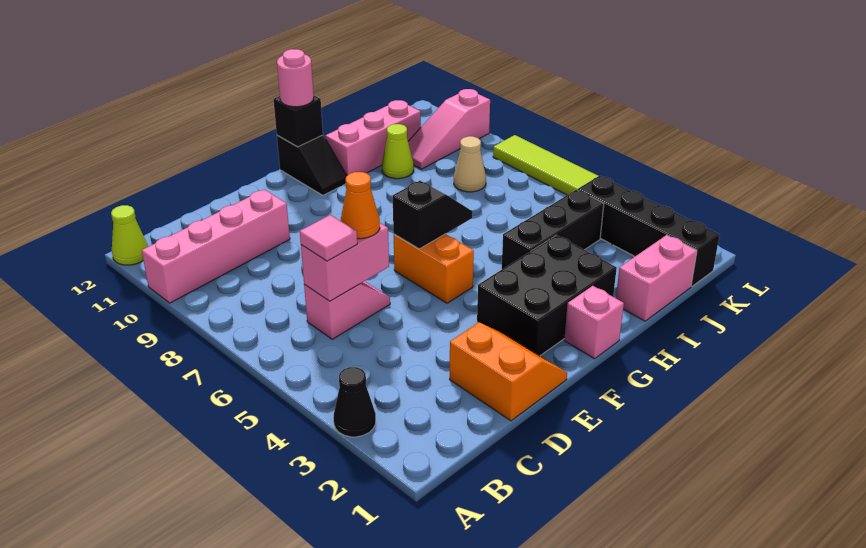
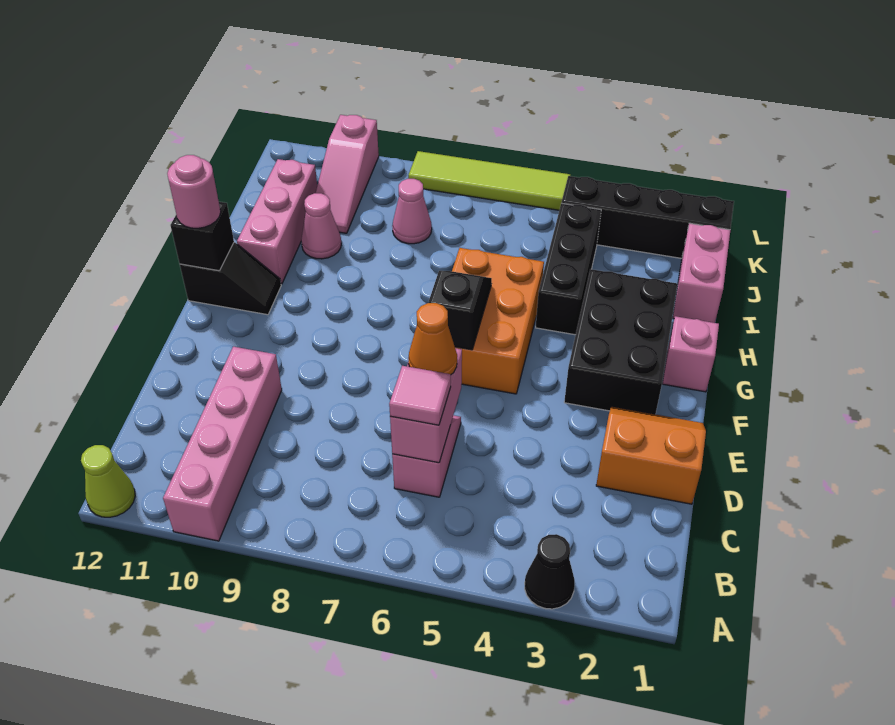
orange 1x2 brick [393,234,474,303] -> orange 2x3 brick [452,248,544,394]
lime 1x1 cone [382,124,414,179] -> pink 1x1 cone [301,193,341,259]
tan 1x1 cone [454,136,486,192] -> pink 1x1 cone [392,179,432,244]

